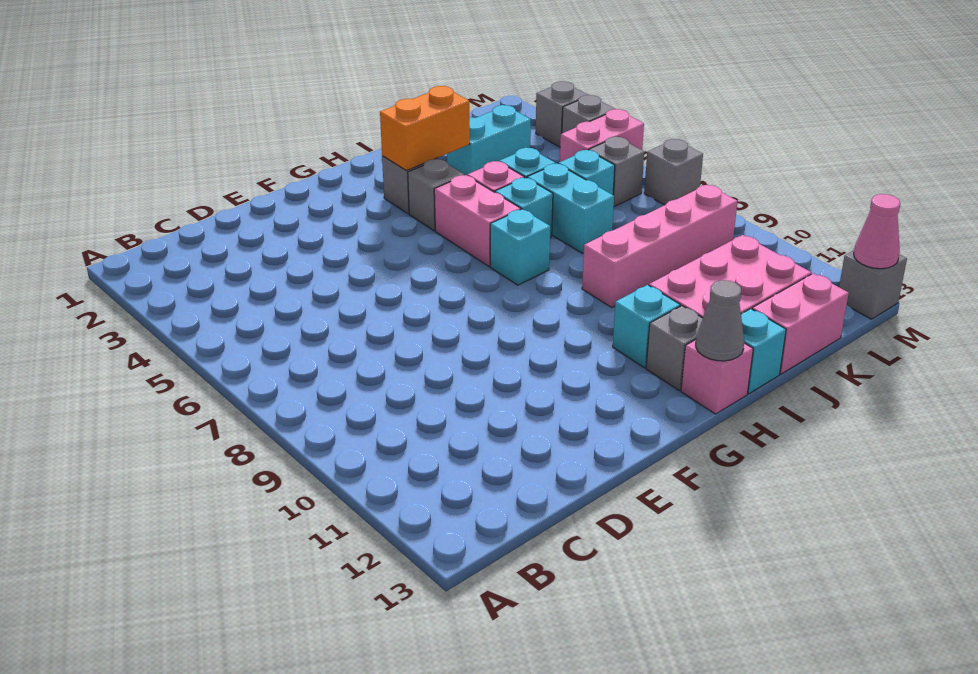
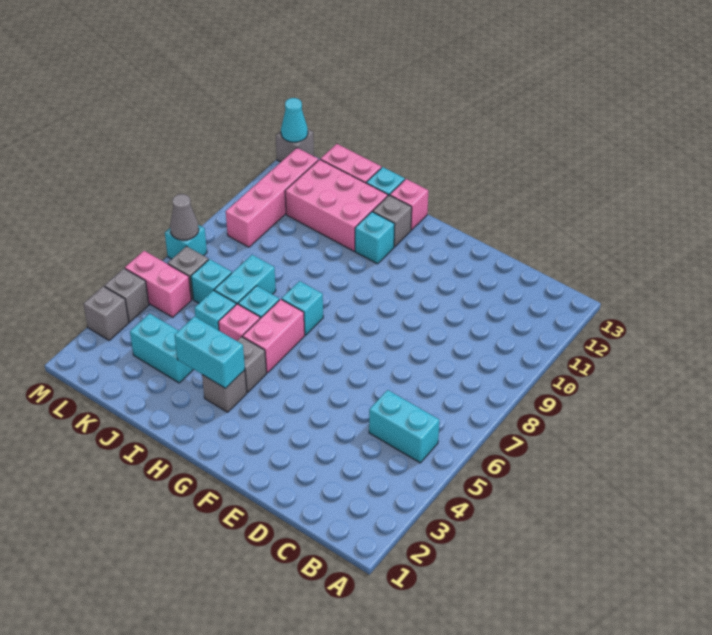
none -> cyan 1x2 brick [369,390,439,463]
orange 1x2 brick [380,86,470,171] -> cyan 1x2 brick [174,317,245,388]
grey 1x1 cone [696,280,744,361] -> grey 1x1 cone moved to [170,194,199,240]
pink 1x4 brick [582,185,738,307] -> pink 1x4 brick turned to [226,148,319,247]
grey 1x1 brick [644,139,703,205] -> cyan 1x1 brick [165,225,207,259]
pink 1x1 cone [854,194,900,269] -> cyan 1x1 cone [281,98,308,142]

